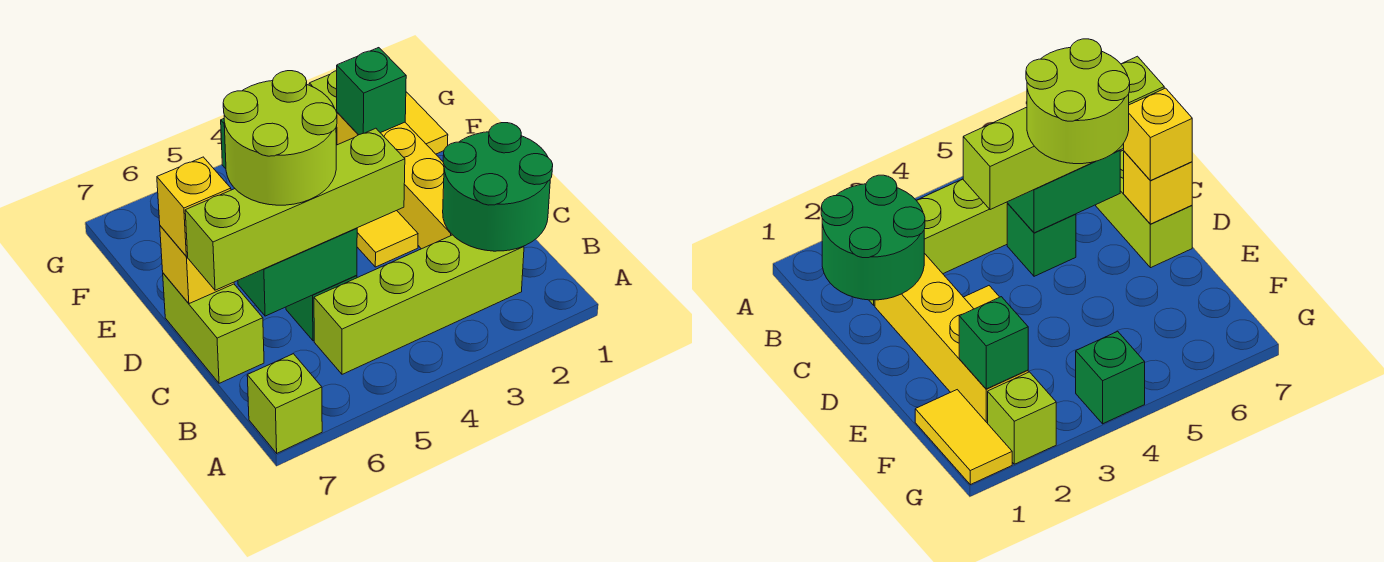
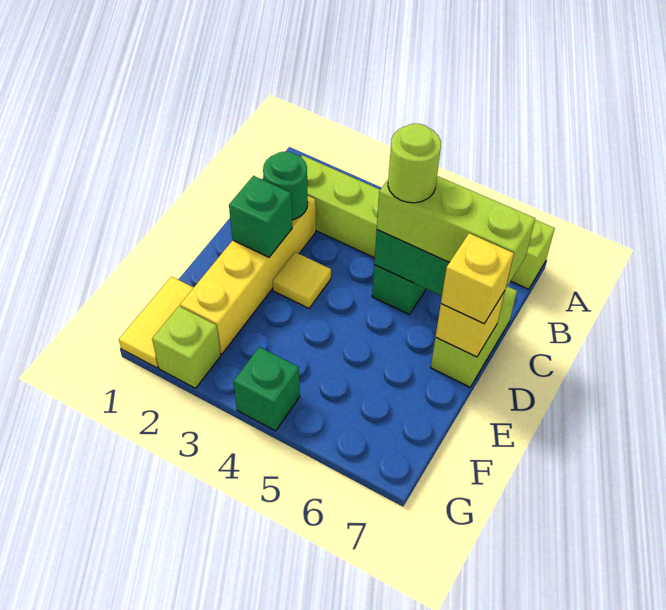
green 2x2 round brick [443,123,553,251] -> green 1x1 round brick [263,152,308,220]
lime 1x4 brick [185,128,405,290] -> lime 1x3 brick [377,176,535,288]
lime 2x2 round brick [223,71,337,205] -> lime 1x1 round brick [388,124,441,203]
green 1x1 brick [337,48,406,135] -> green 1x1 brick moved to [229,176,292,257]

